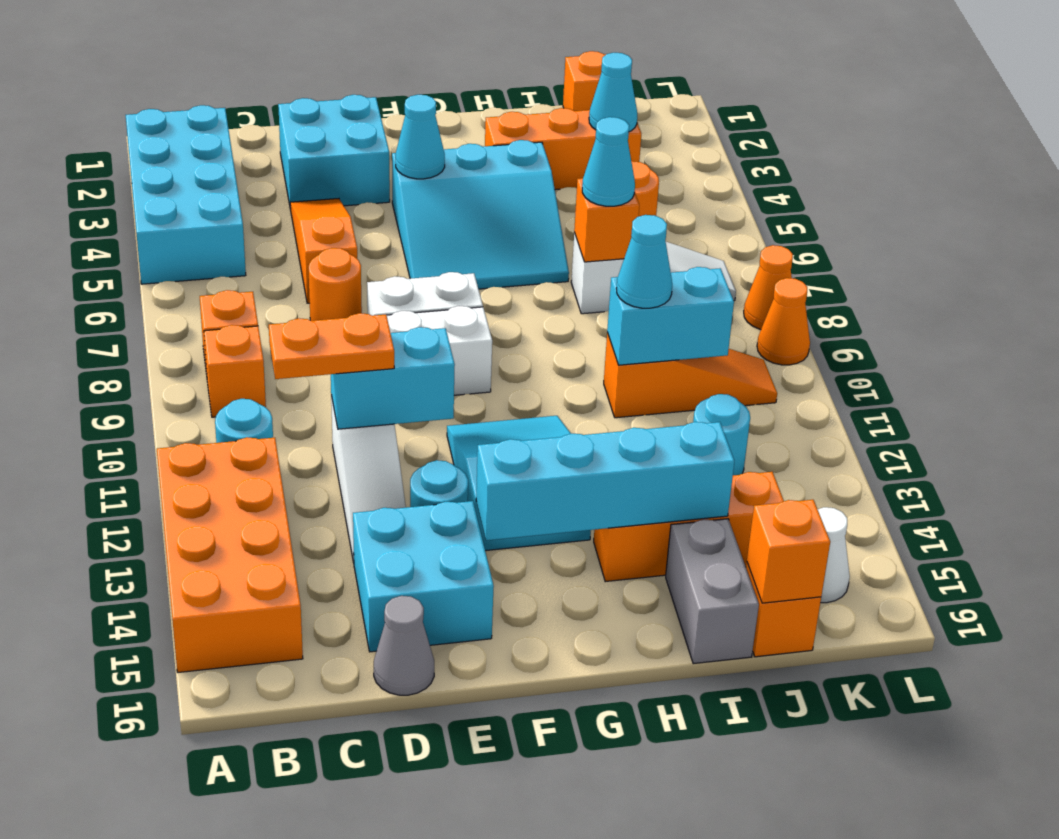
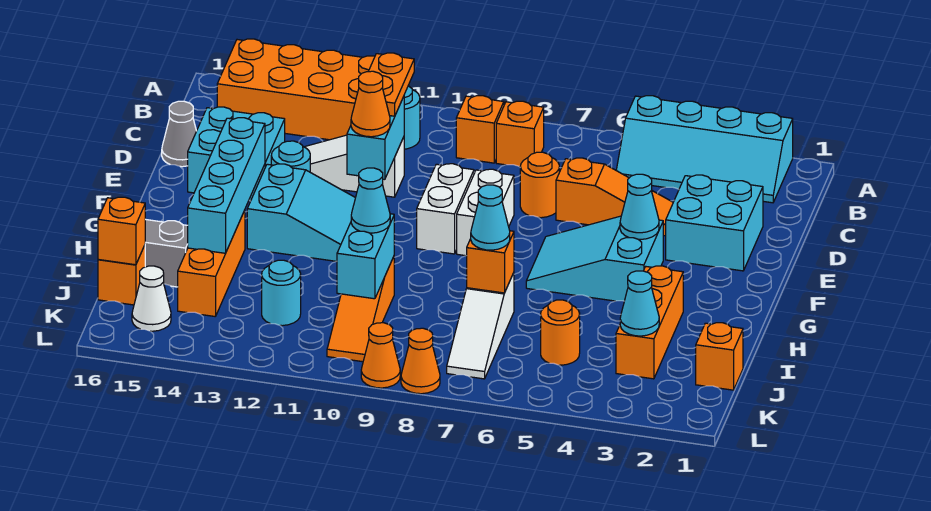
cyan 2x4 brick [126,105,246,284] -> cyan 2x4 slope [616,96,793,203]
none -> orange 1x1 cone [351,71,390,137]
cyan 3x3 slope [392,140,569,289] -> cyan 2x3 slope [526,216,663,301]

